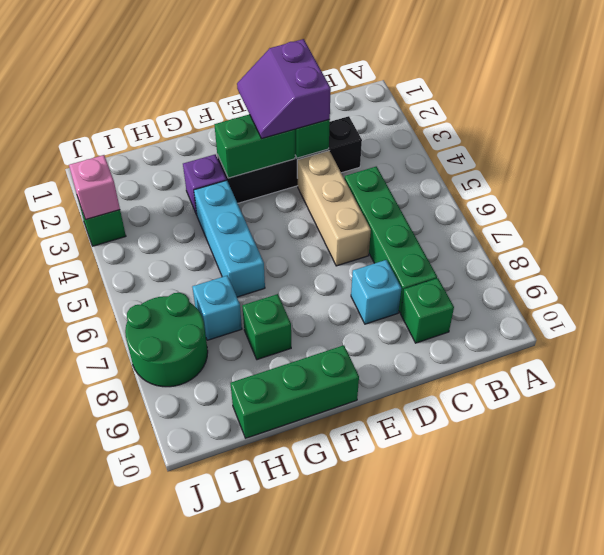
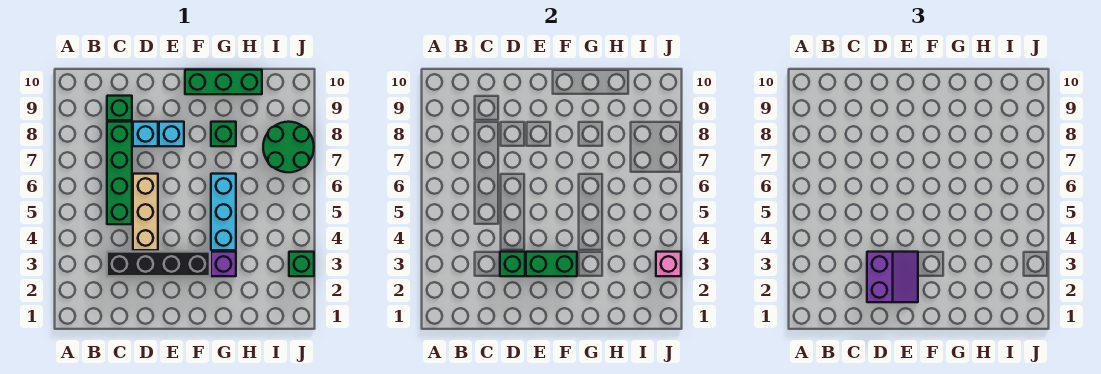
cyan 1x1 brick [192,276,242,340] -> cyan 1x1 brick moved to [159,122,184,146]

